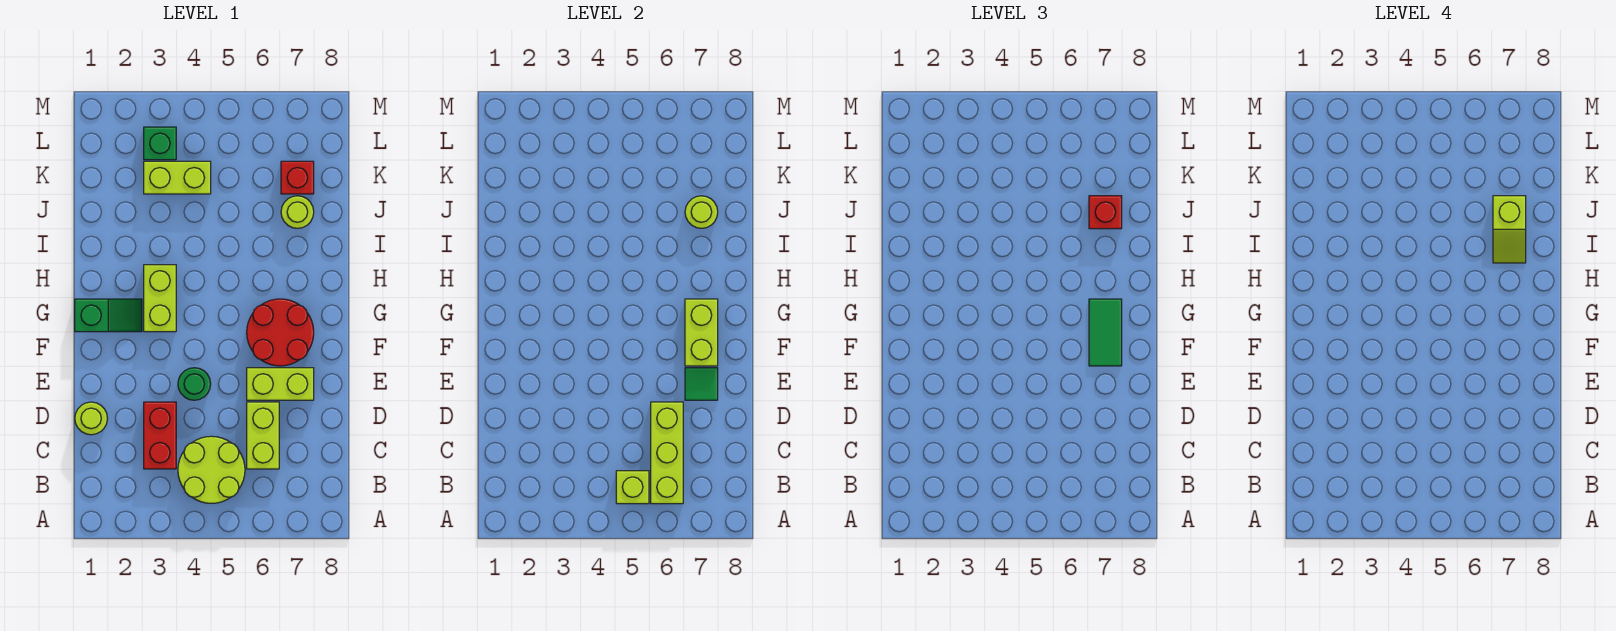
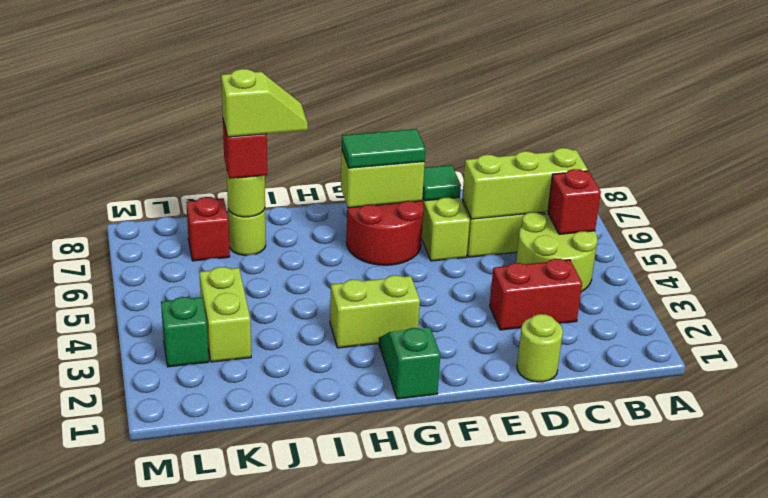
lime 1x1 brick [616,471,649,504] -> red 1x1 brick [548,169,601,234]
green 1x1 round brick [178,368,211,400] -> none

